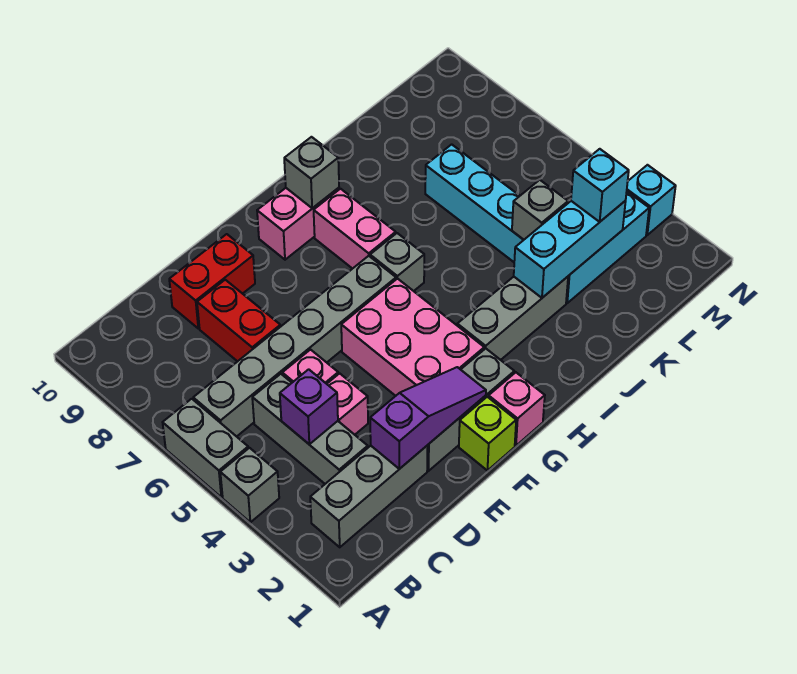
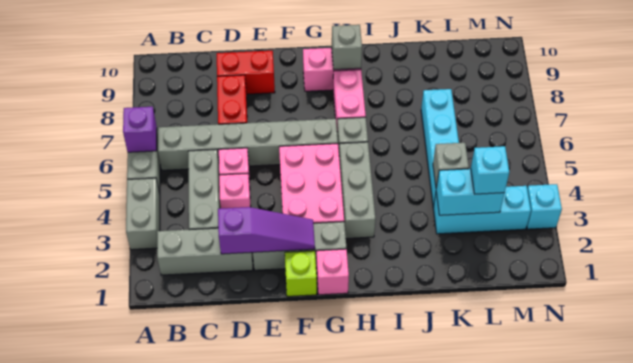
grey 1x1 brick [220,448,279,522] -> grey 1x2 brick [126,178,160,250]
purple 1x1 brick [280,369,338,444] -> purple 1x1 brick moved to [123,107,157,152]
grey 1x3 brick [457,277,568,360] -> grey 1x3 brick turned to [339,142,375,239]
cyan 1x3 brick [514,201,626,298] -> cyan 1x2 brick [436,169,504,215]

